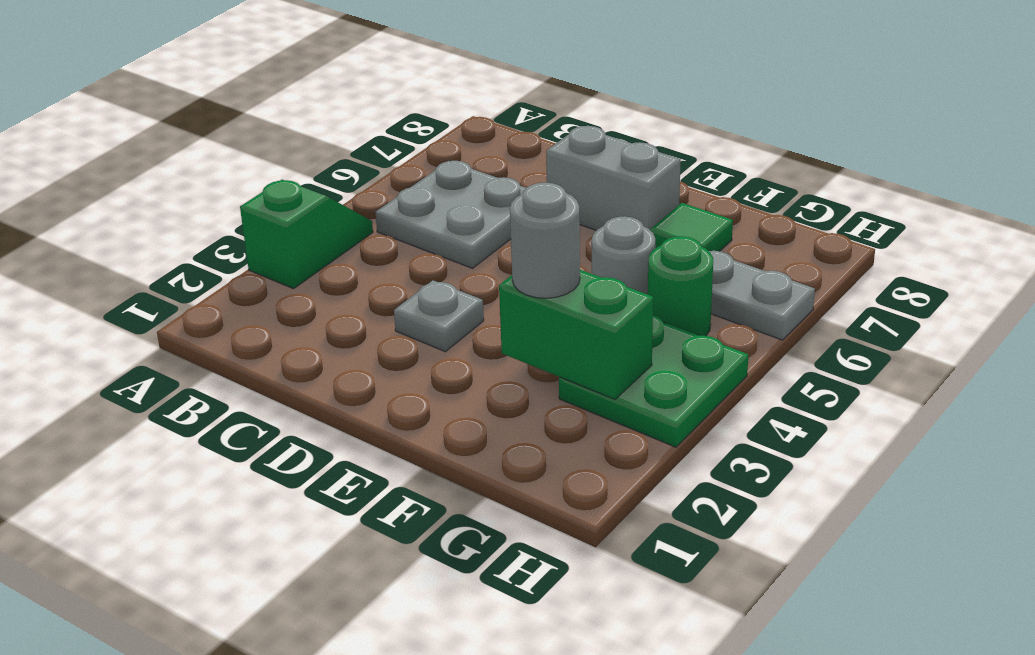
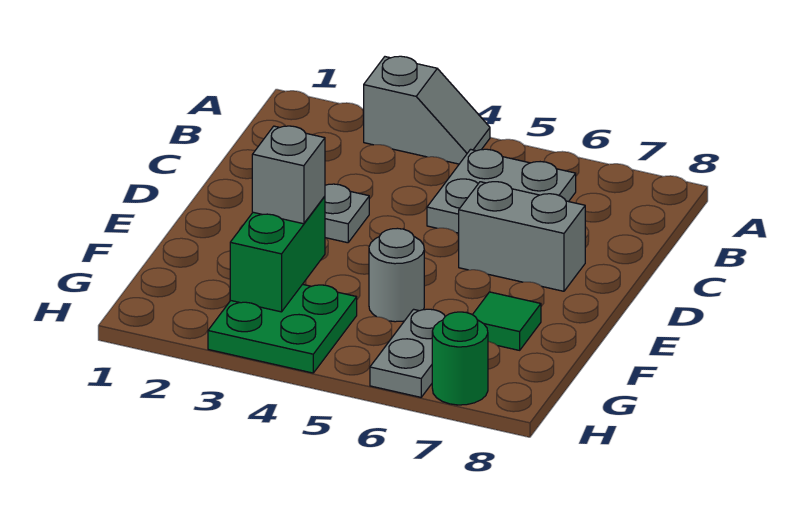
green 1x2 slope [240,180,373,289] -> grey 1x2 slope [364,56,490,164]
grey 1x2 brick [546,126,681,230] -> grey 1x2 brick turned to [459,182,585,291]
grey 1x1 round brick [510,183,580,298] -> grey 1x1 brick [252,126,325,224]
green 1x1 round brick [648,236,713,336] -> green 1x1 round brick moved to [432,312,488,405]

